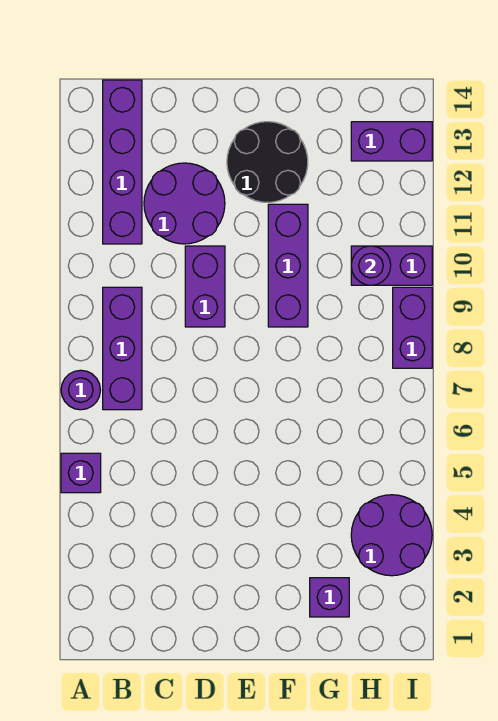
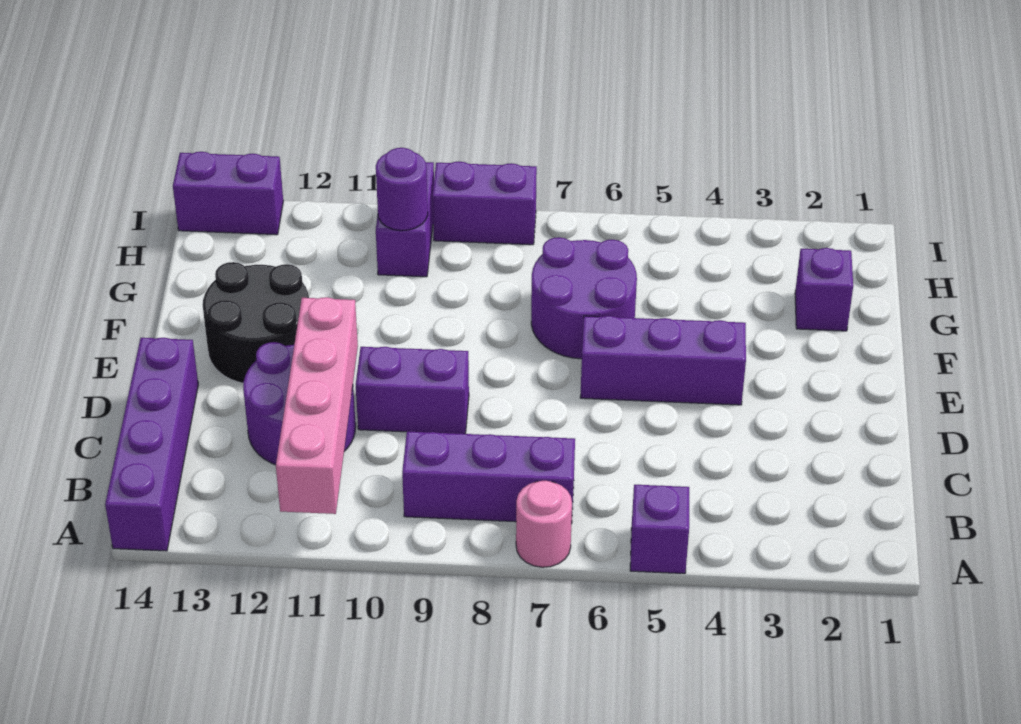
purple 1x1 round brick [61,370,100,410] -> pink 1x1 round brick [516,481,572,567]
none -> pink 1x4 brick [276,297,358,514]
purple 1x4 brick [103,80,142,244] -> purple 1x4 brick turned to [105,338,198,551]
purple 1x3 brick [268,204,308,327] -> purple 1x3 brick moved to [580,316,746,405]
purple 2x2 round brick [351,495,432,576] -> purple 2x2 round brick moved to [531,237,637,359]
purple 1x2 brick [351,122,432,161] -> purple 1x2 brick turned to [173,152,283,235]

